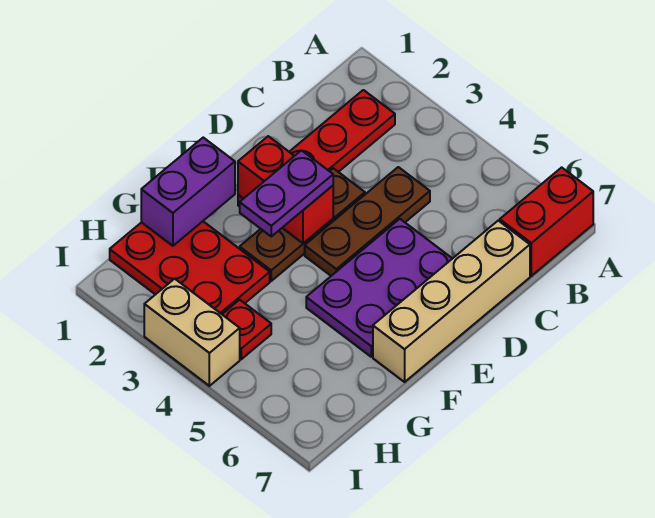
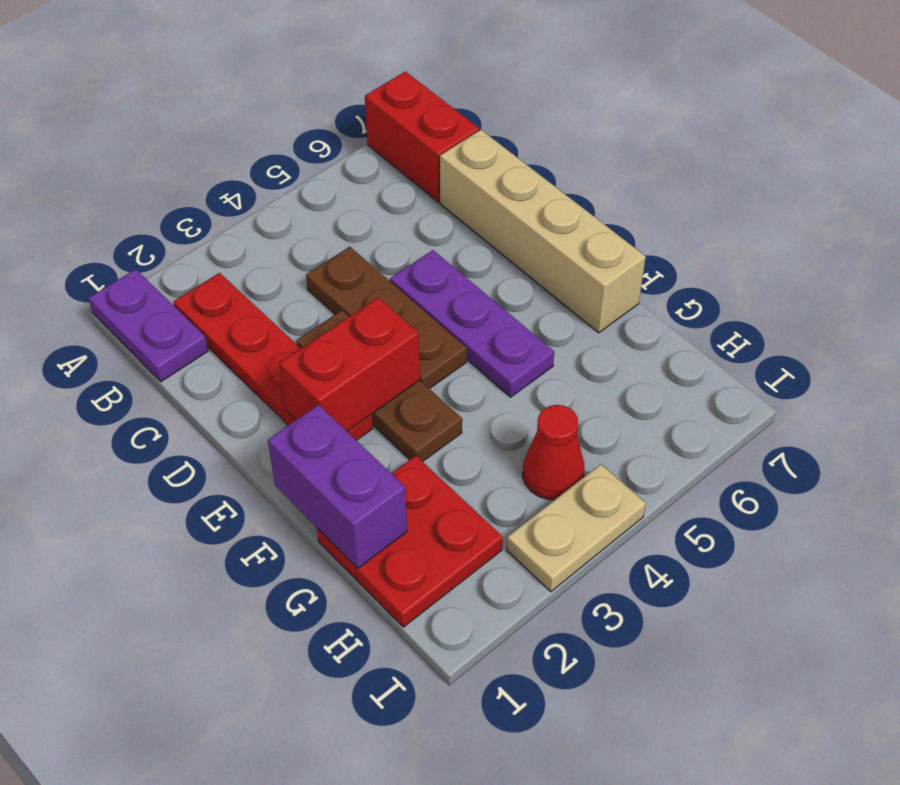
purple 2x3 plate [306,219,452,357] -> purple 1x3 plate [390,250,554,397]
purple 1x2 plate [240,150,333,236] -> purple 1x2 plate moved to [88,269,208,382]
red 2x3 plate [110,221,270,314] -> red 2x2 plate [317,456,503,627]
red 1x1 plate [222,300,271,359] -> red 1x1 cone [523,405,584,500]
tan 1x2 brick [144,279,240,386] -> tan 1x2 plate [507,464,646,592]

